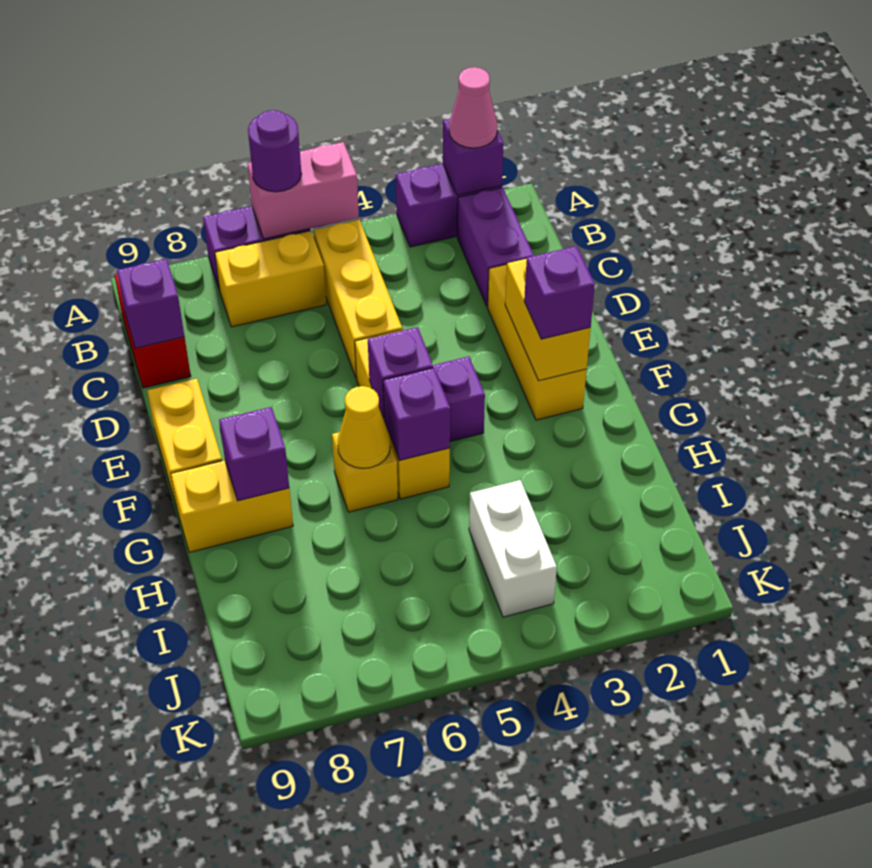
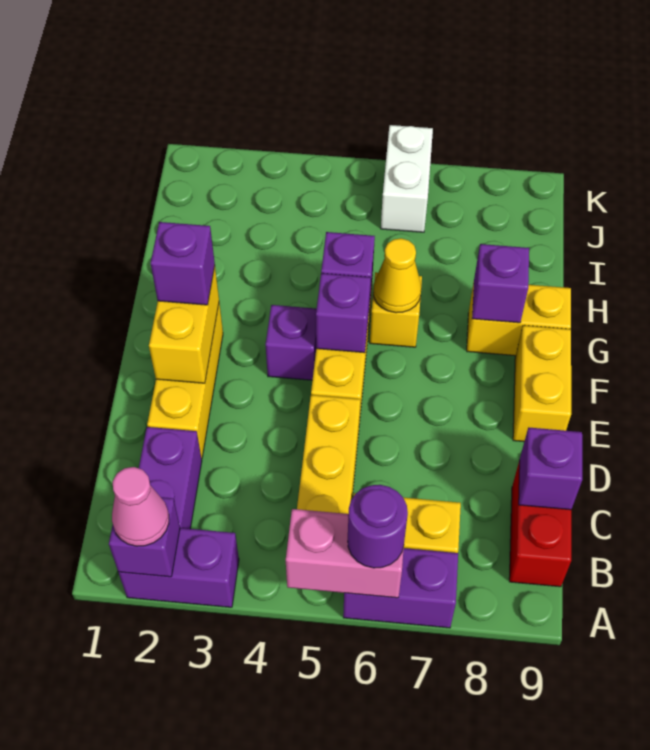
white 1x2 brick [469,480,557,617] -> white 1x2 brick moved to [381,125,433,232]

